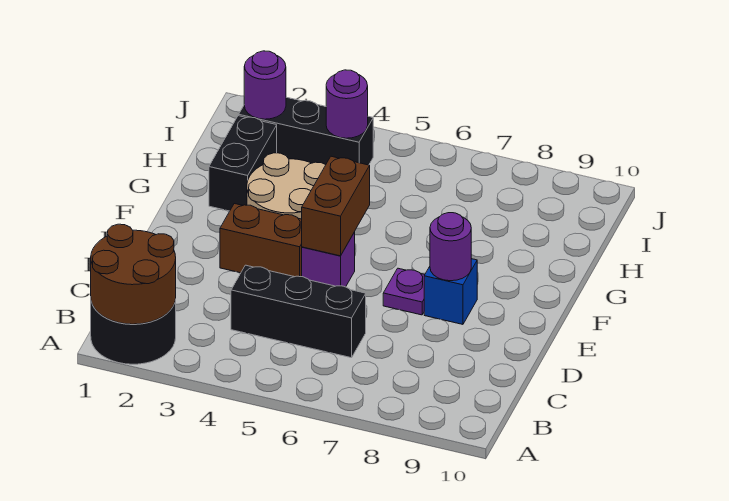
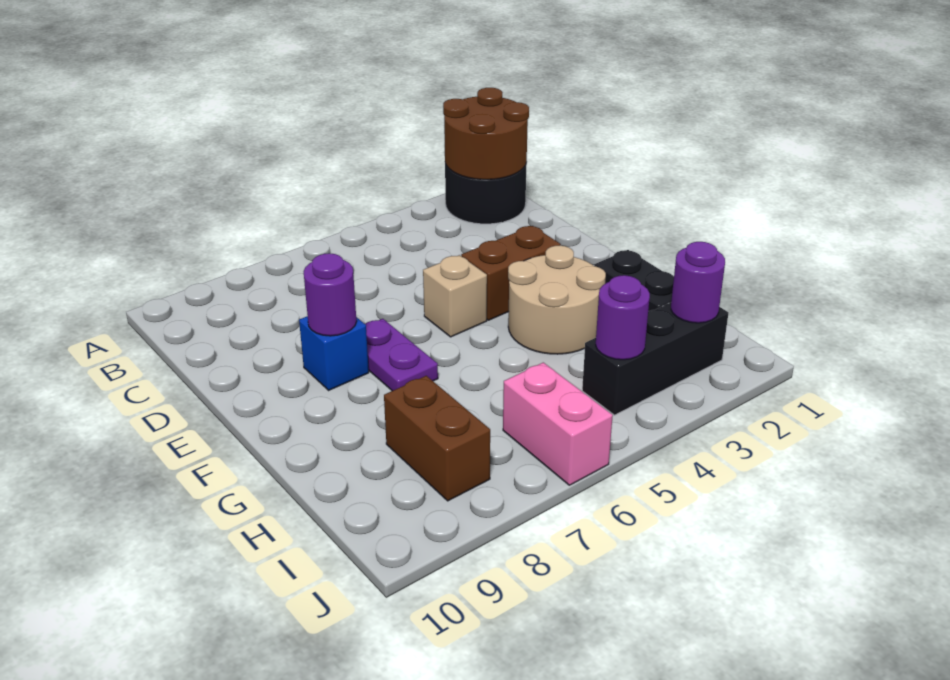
black 1x3 brick [231,265,366,358] -> none
purple 1x1 brick [302,232,355,287] -> tan 1x1 brick [423,255,487,337]
brown 1x2 brick [302,156,370,256] -> brown 1x2 brick moved to [384,376,490,501]
purple 1x1 plate [383,268,424,315] -> purple 1x2 plate [365,319,438,391]
none -> pink 1x2 brick [503,363,613,485]

